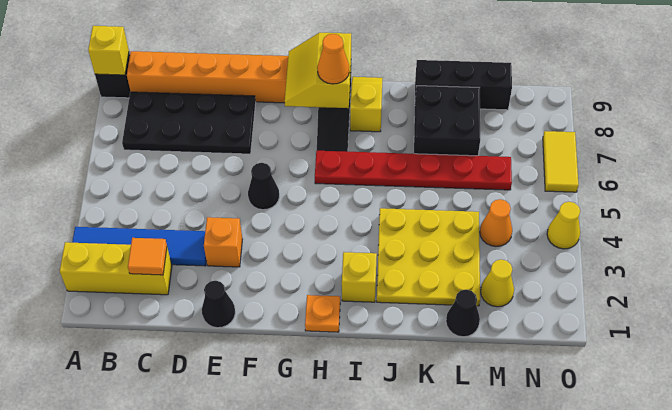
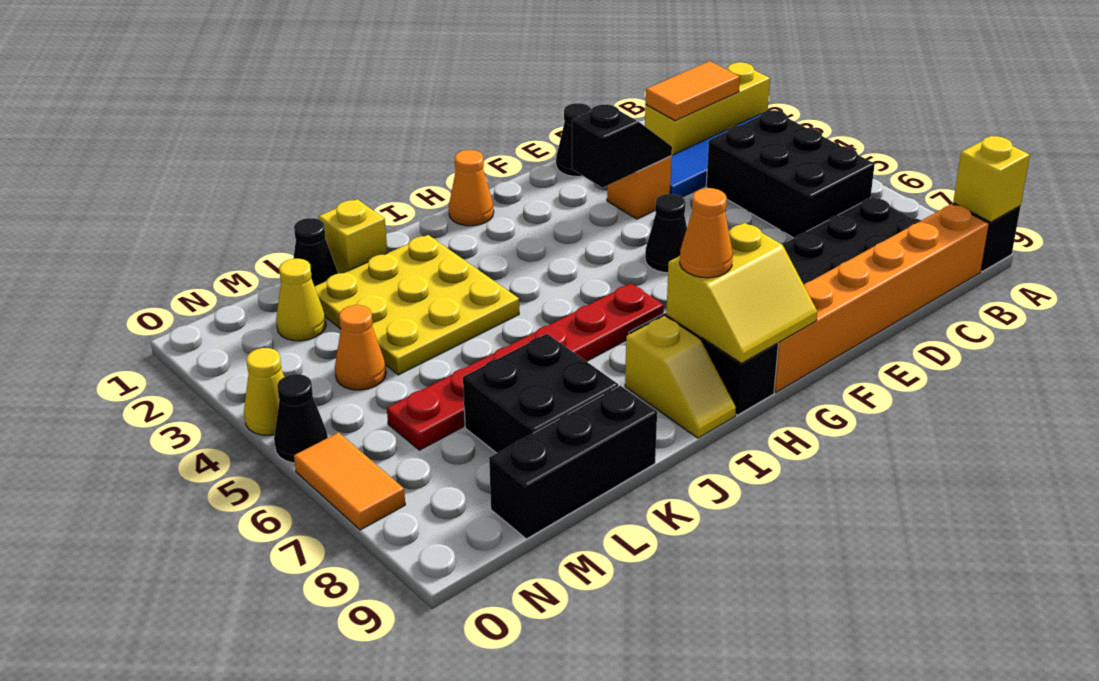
none -> black 2x3 brick [706,110,875,238]
orange 1x1 tile [128,238,167,275] -> orange 1x2 tile [645,61,740,121]
none -> black 1x2 slope [572,104,672,188]
yellow 2x2 slope [285,33,351,108] -> yellow 2x2 slope turned to [666,223,817,363]
orange 1x1 plate [305,295,340,332] -> orange 1x1 cone [449,150,494,226]
yellow 1x1 brick [342,252,377,302] -> yellow 1x1 brick moved to [319,199,387,274]
none -> black 1x1 cone [274,374,328,463]
yellow 1x2 tile [543,131,579,192] -> orange 1x2 tile [294,432,405,530]

